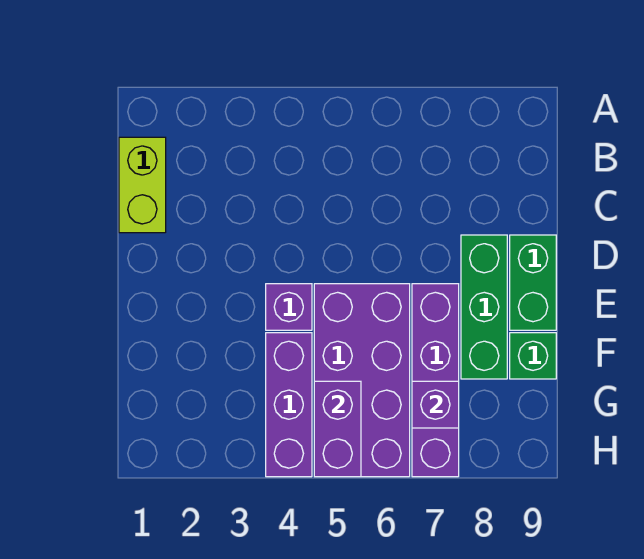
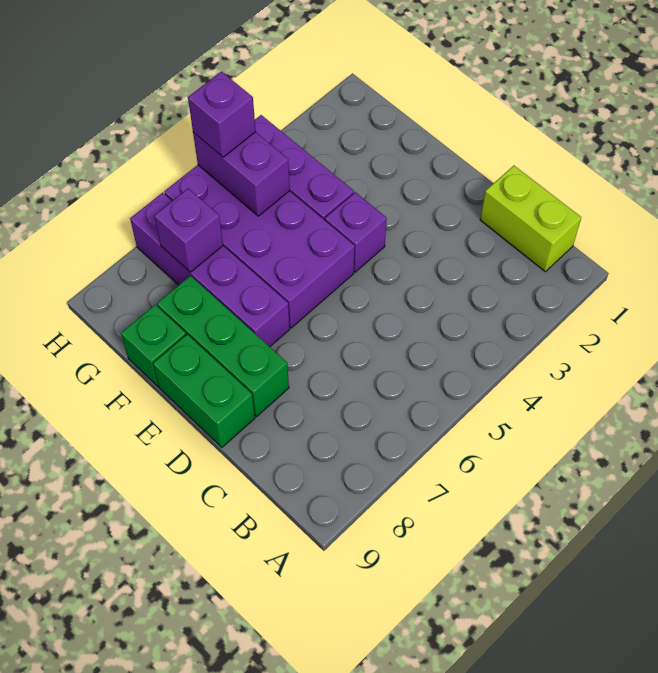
none -> purple 1x1 brick [188,72,256,157]

